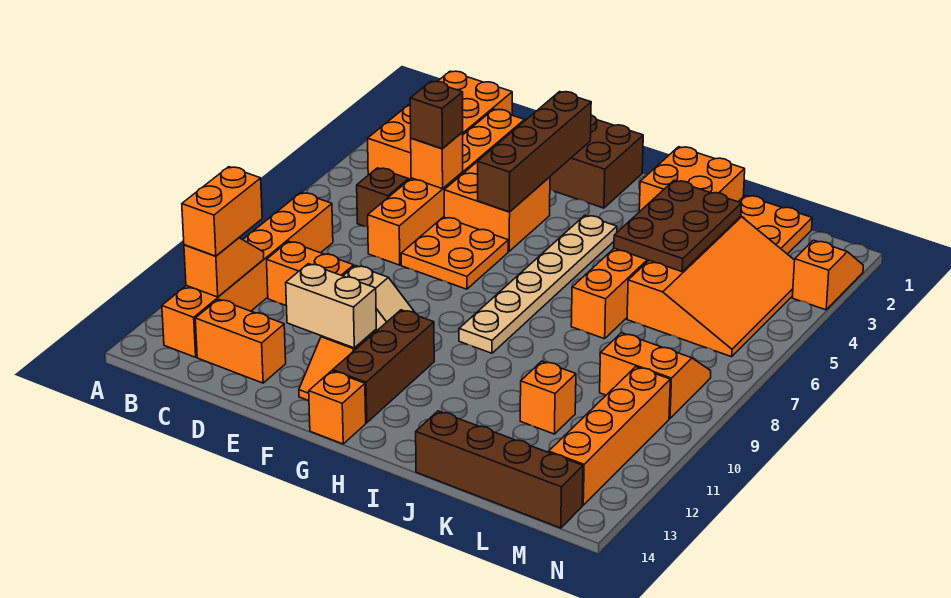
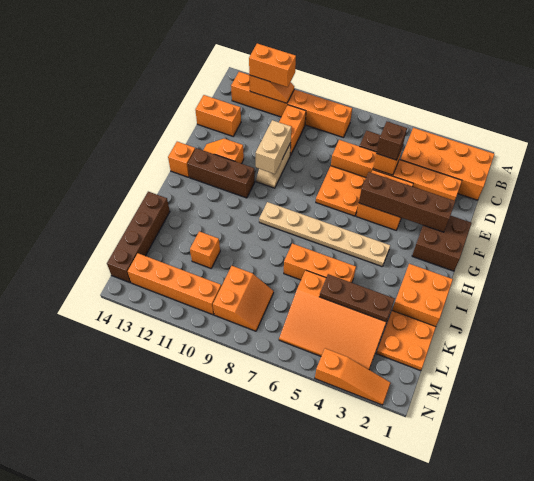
orange 1x2 brick [195,299,286,383] -> orange 1x2 brick turned to [195,95,241,136]
tan 1x2 brick [286,264,376,348] -> tan 1x2 brick moved to [256,120,291,174]
brown 2x3 plate [614,181,741,272] -> brown 1x3 plate [319,274,395,322]
orange 1x2 slope [792,240,863,310] -> orange 1x3 slope [315,348,390,405]

